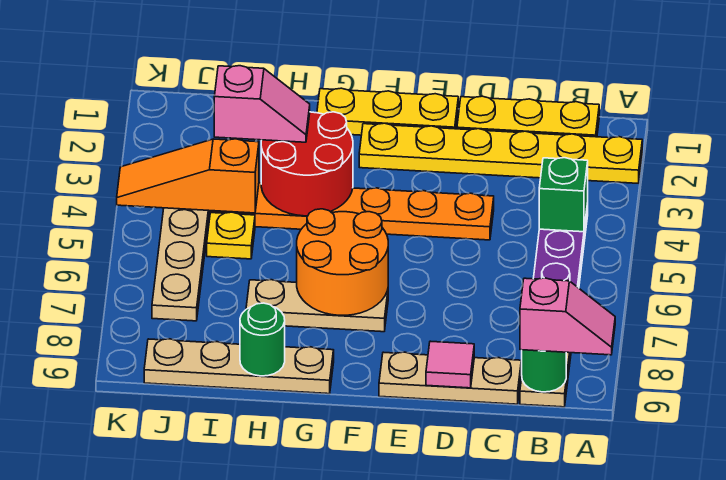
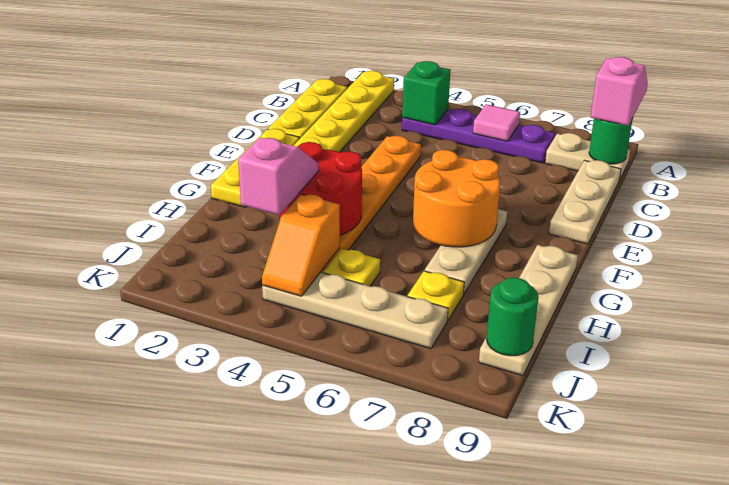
pink 1x1 tile [426,341,474,388] -> pink 1x1 tile moved to [473,104,520,141]
green 1x1 round brick [240,303,285,376] -> green 1x1 round brick moved to [486,278,539,356]
orange 1x3 slope [117,139,259,213] -> orange 1x2 slope [262,194,340,296]
none -> yellow 1x1 plate [408,271,464,321]

